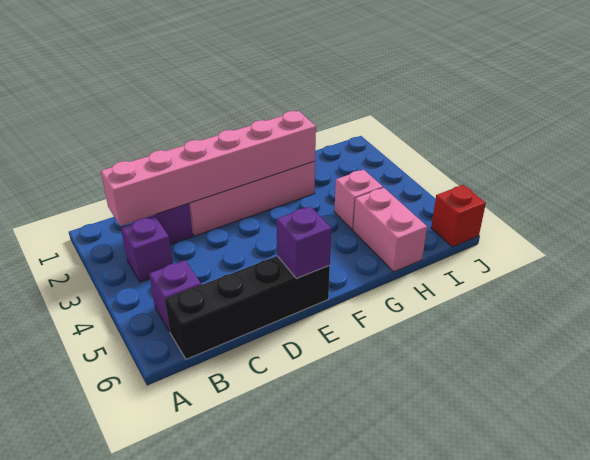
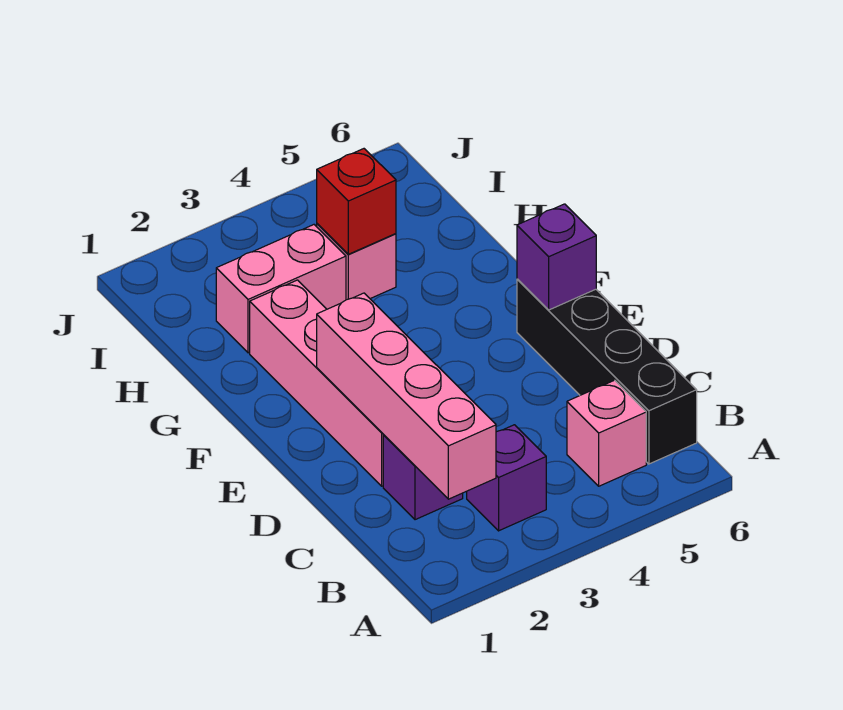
pink 1x6 brick [101,111,316,226] -> pink 1x4 brick [317,293,496,499]
purple 1x1 brick [149,260,201,332] -> pink 1x1 brick [567,380,646,486]
pink 1x2 brick [353,188,427,272] -> pink 1x2 brick moved to [216,225,346,353]
red 1x1 brick [431,185,486,247] -> red 1x1 brick moved to [317,149,396,254]

